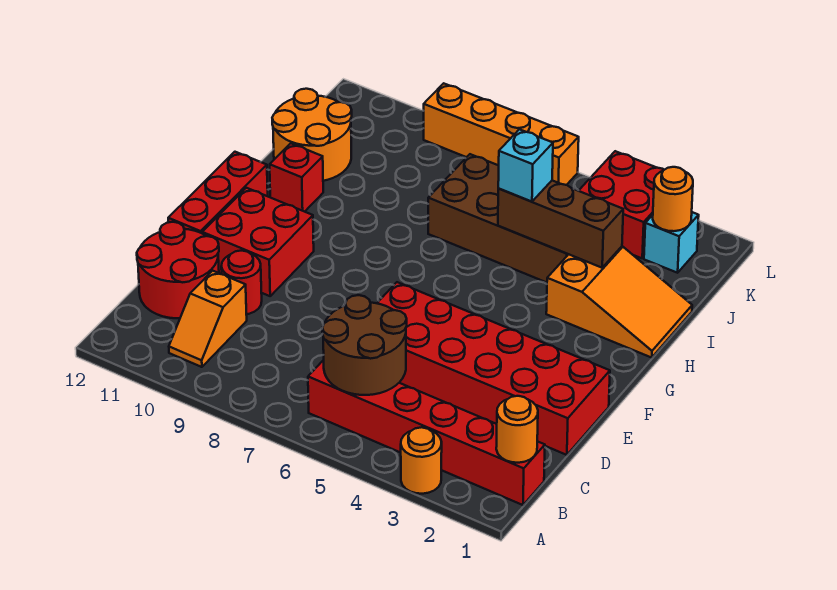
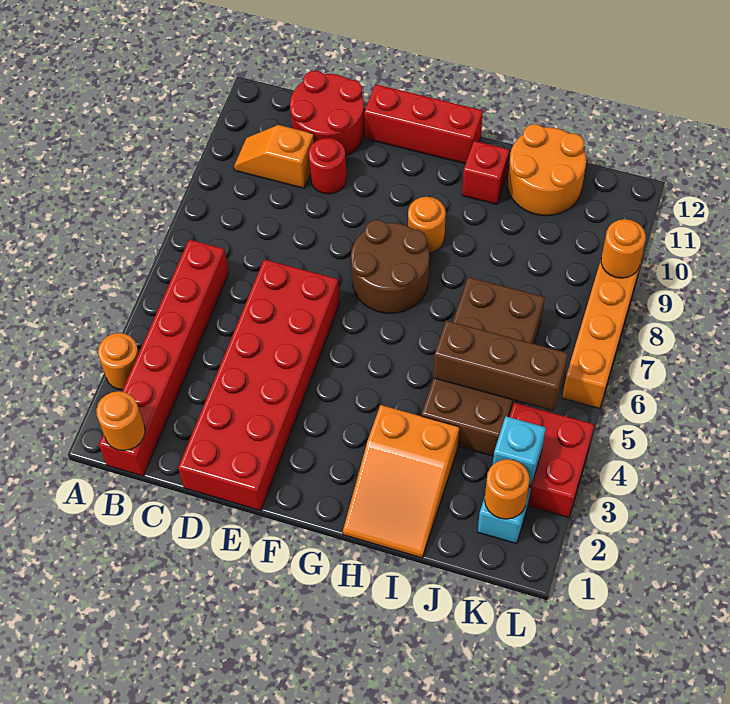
brown 2x2 round brick [322,295,407,395] -> brown 2x2 round brick moved to [351,220,429,313]
red 2x2 brick [202,188,314,296] -> none
none -> orange 1x1 round brick [408,197,446,253]
brown 1x3 brick [498,181,623,268] -> brown 1x3 brick turned to [434,321,568,411]
cyan 1x1 brick [498,129,553,202] -> cyan 1x1 brick moved to [493,416,546,485]
none -> orange 1x1 round brick [601,219,646,278]

